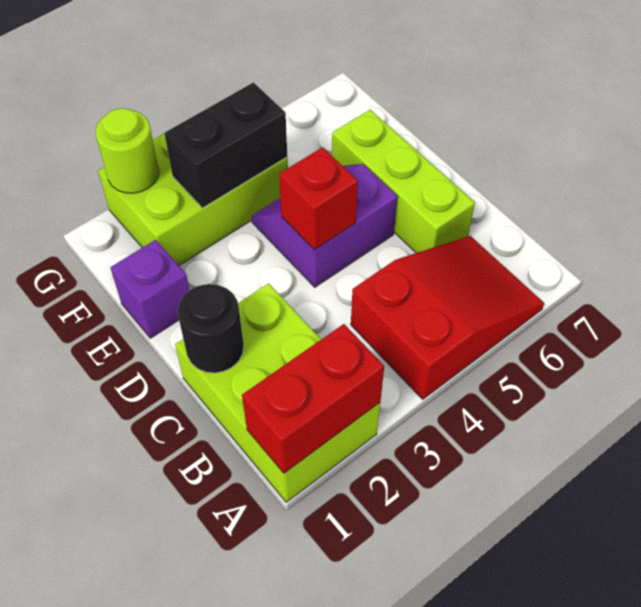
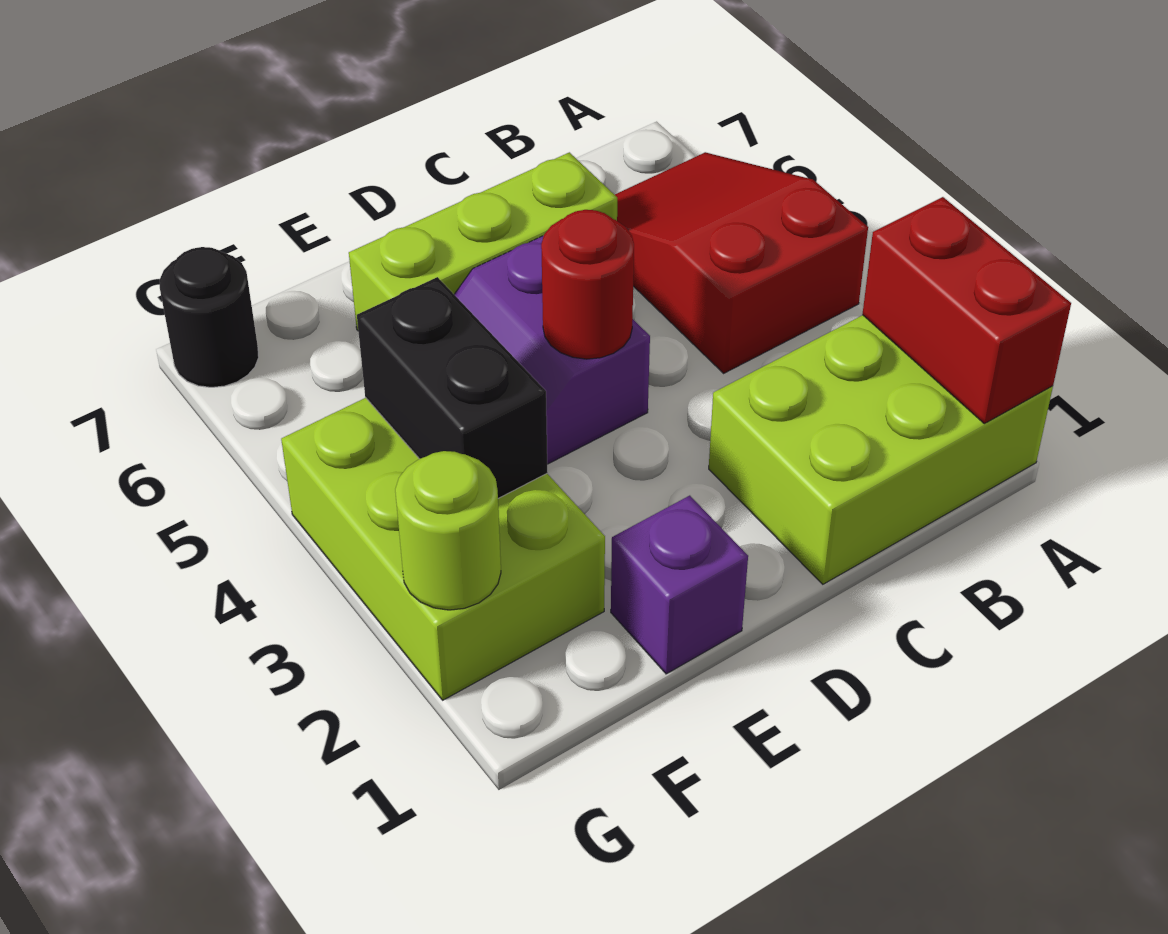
black 1x1 round brick [178,284,244,373] -> black 1x1 round brick moved to [160,247,259,387]
red 1x1 brick [279,147,358,250] -> red 1x1 round brick [541,210,634,359]

